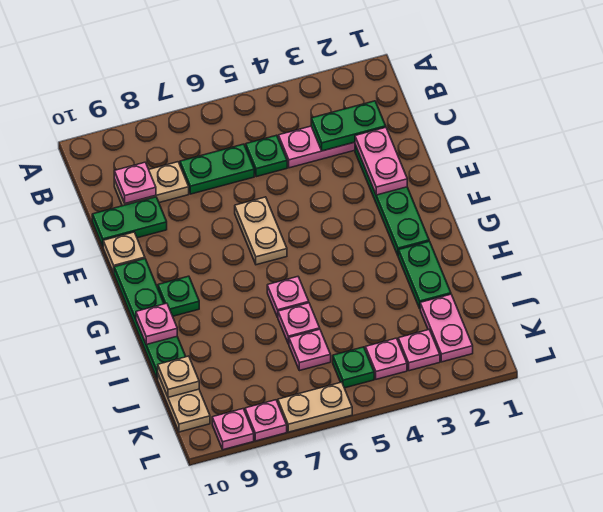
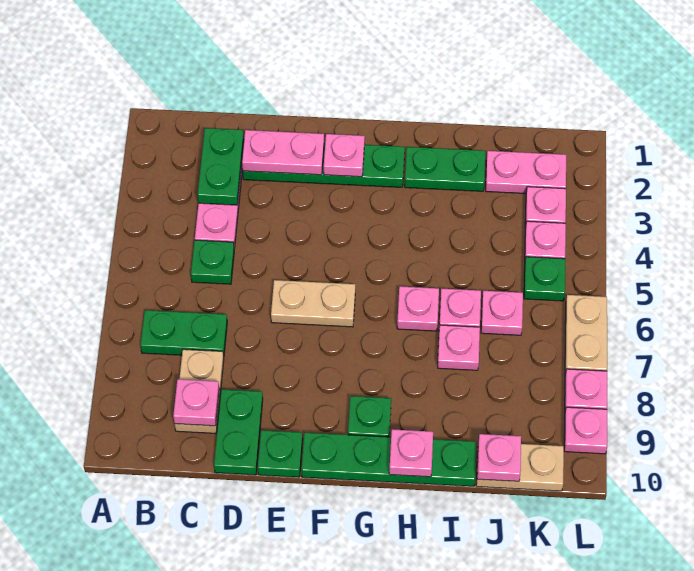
green 1x2 plate [180,144,254,194] -> green 1x2 plate turned to [141,310,227,356]
tan 1x1 plate [103,232,145,273] -> green 1x1 plate [258,430,303,477]
none -> pink 1x1 plate [324,134,365,177]
none -> pink 1x1 plate [438,325,480,370]
tan 1x1 plate [158,356,199,397] -> pink 1x1 plate [477,434,521,481]

